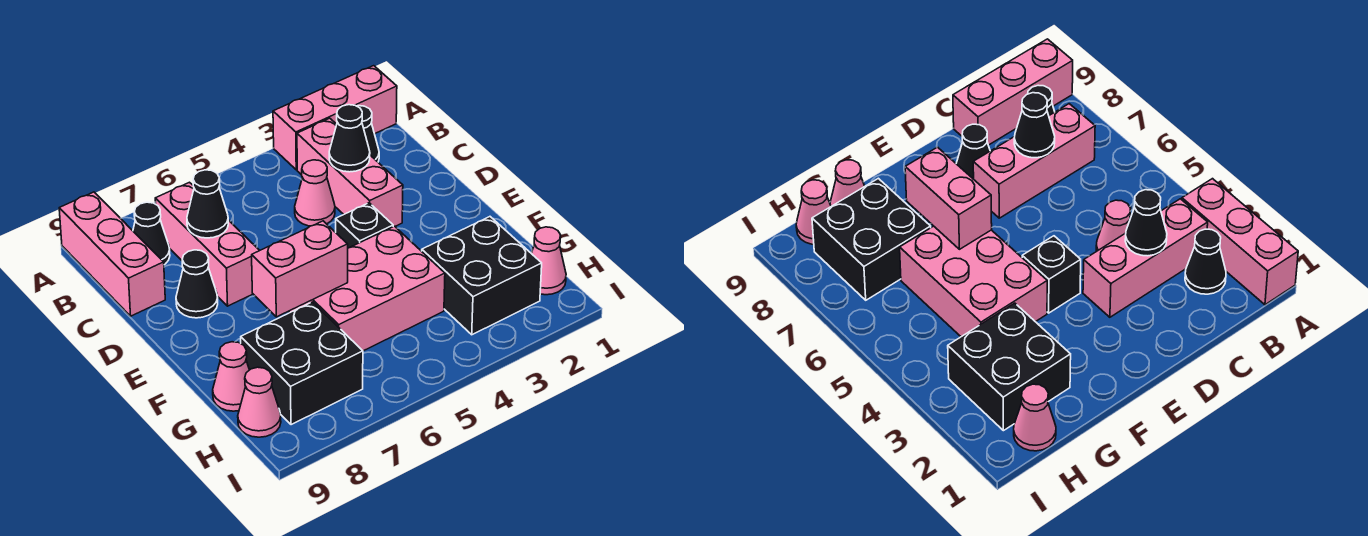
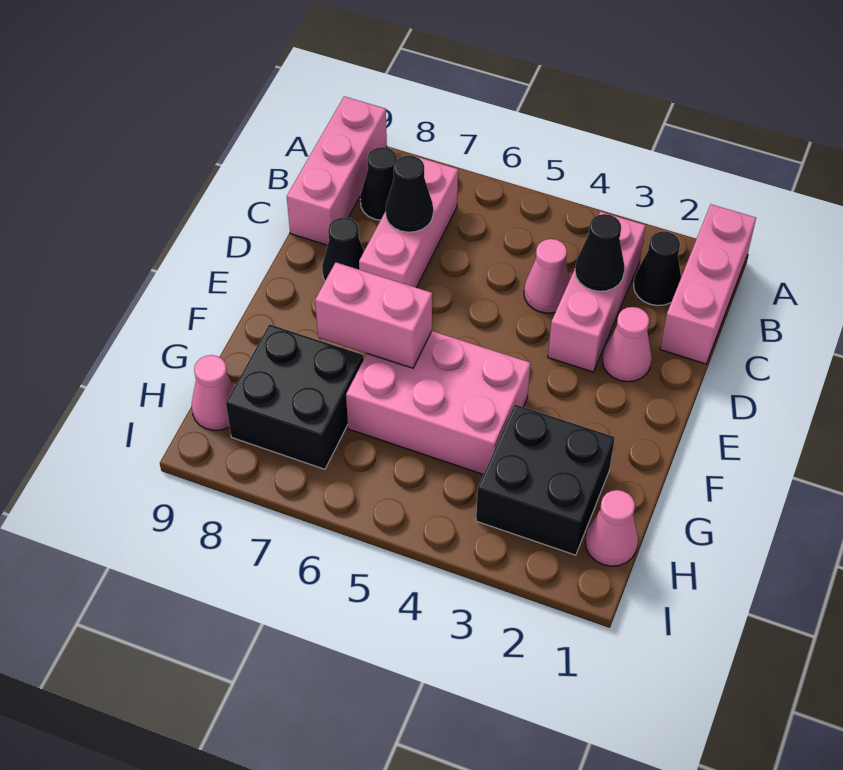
pink 1x3 brick [273,66,397,170] -> pink 1x3 brick turned to [660,204,756,364]
black 1x1 brick [336,203,393,248] -> none
pink 1x1 cone [213,342,249,411] -> pink 1x1 cone moved to [602,307,652,382]

